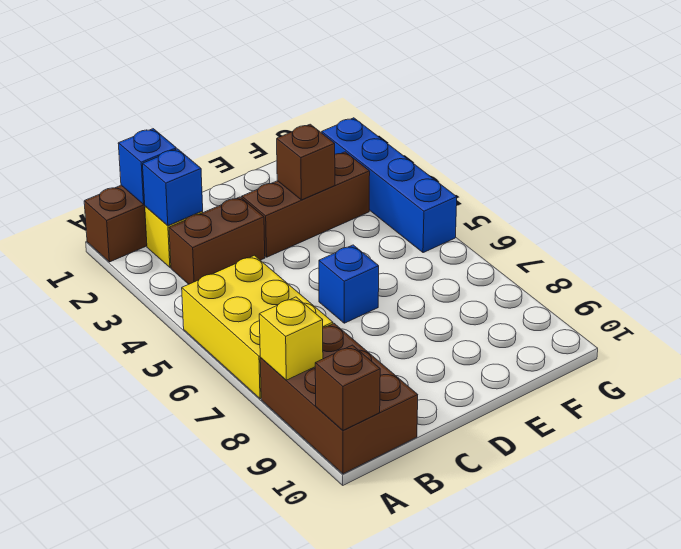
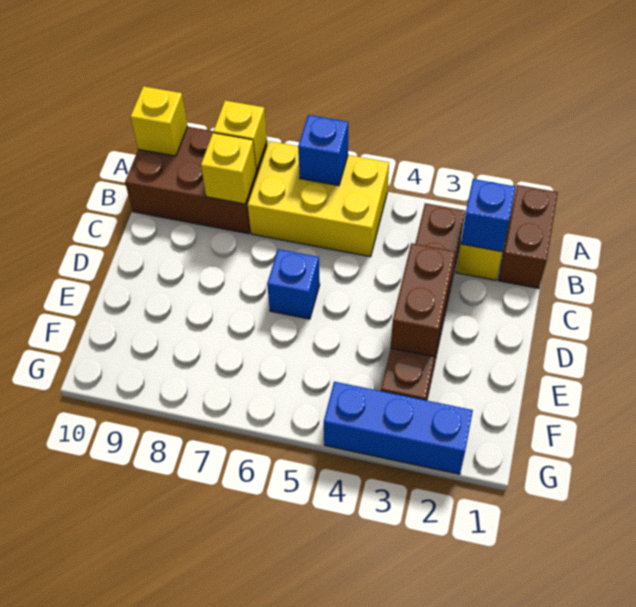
brown 1x1 brick [315,345,380,431] -> yellow 1x1 brick [130,86,188,156]
blue 1x1 brick [118,129,176,204] -> blue 1x1 brick moved to [298,115,348,186]
none -> yellow 1x1 brick [201,133,256,204]
brown 1x1 brick [277,124,335,200] -> brown 1x2 brick [391,243,455,357]
blue 1x4 brick [322,118,457,253] -> blue 1x3 brick [324,382,473,474]

